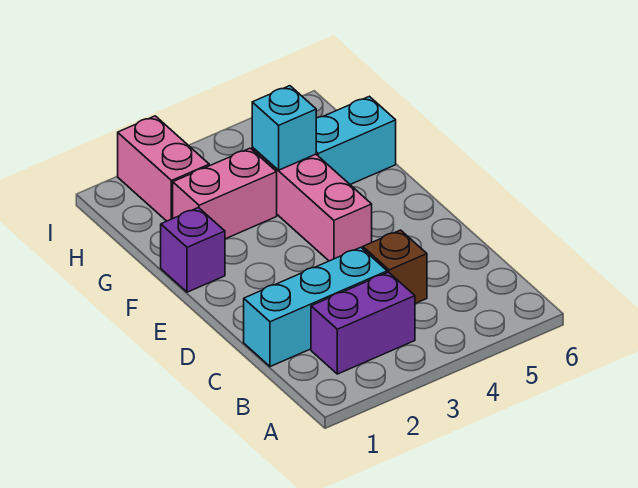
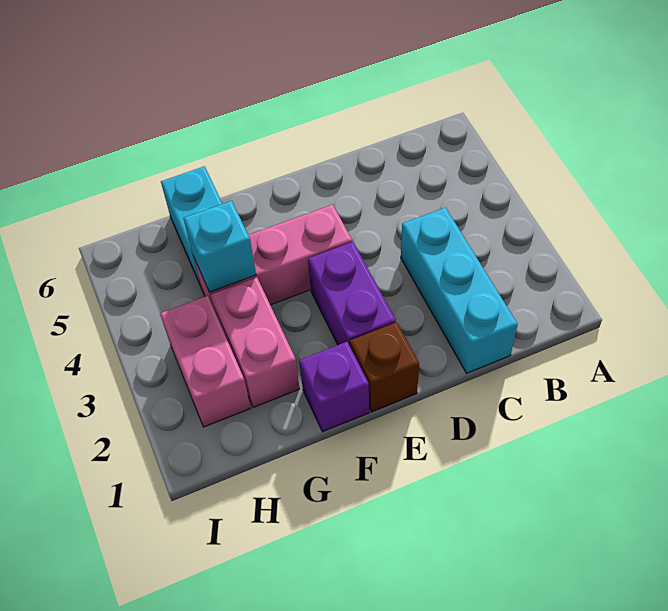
purple 1x2 brick [311,272,415,374] -> purple 1x2 brick moved to [308,242,396,346]
brown 1x1 brick [363,230,427,303] -> brown 1x1 brick moved to [350,322,419,412]
pink 1x2 brick [118,116,209,221] -> pink 1x2 brick turned to [160,296,251,427]

